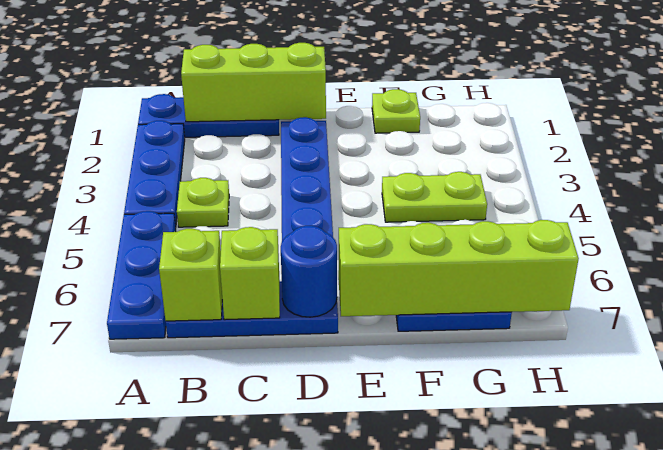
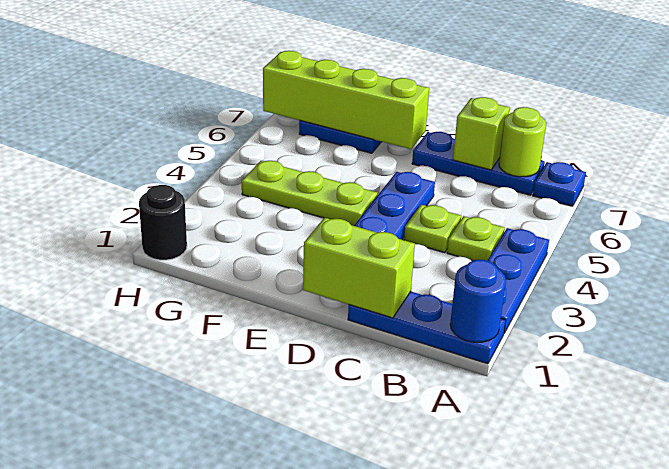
blue 1x3 plate [107,211,176,339] -> blue 1x1 plate [533,162,586,206]
lime 1x3 brick [181,43,326,122] -> lime 1x2 brick [303,218,415,318]
lime 1x1 brick [159,229,222,321] -> lime 1x1 round brick [499,107,546,177]
blue 1x1 round brick [281,226,337,317] -> blue 1x1 round brick moved to [450,260,506,342]
lime 1x1 plate [372,89,420,133] -> lime 1x1 plate moved to [404,205,461,253]
lime 1x2 plate [382,172,487,222] -> lime 1x3 plate [242,161,378,226]
none -> black 1x1 round brick [139,185,187,260]

